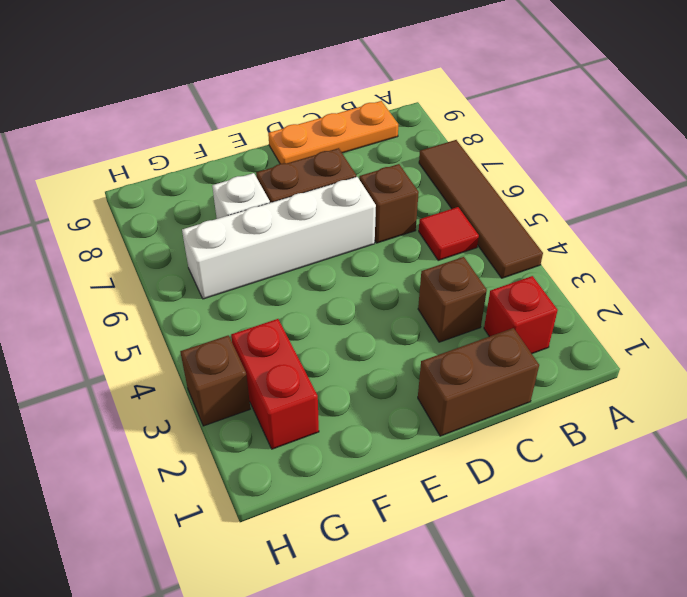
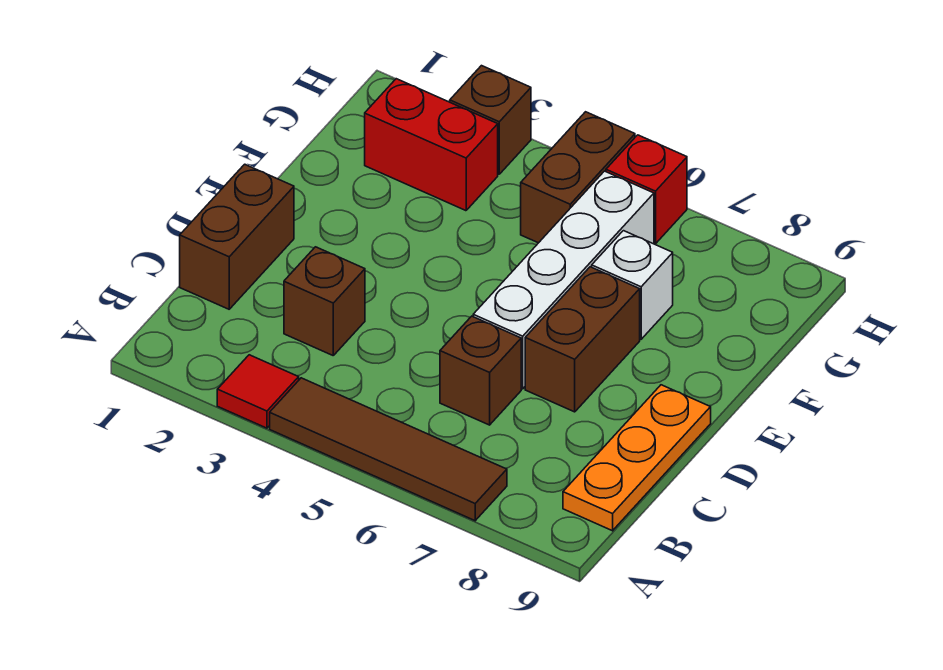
red 1x1 brick [484,276,558,354] -> red 1x1 brick moved to [606,135,687,244]
red 1x1 tile [419,207,479,260] -> red 1x1 tile moved to [217,355,299,428]
none -> brown 1x2 brick [521,112,635,243]

